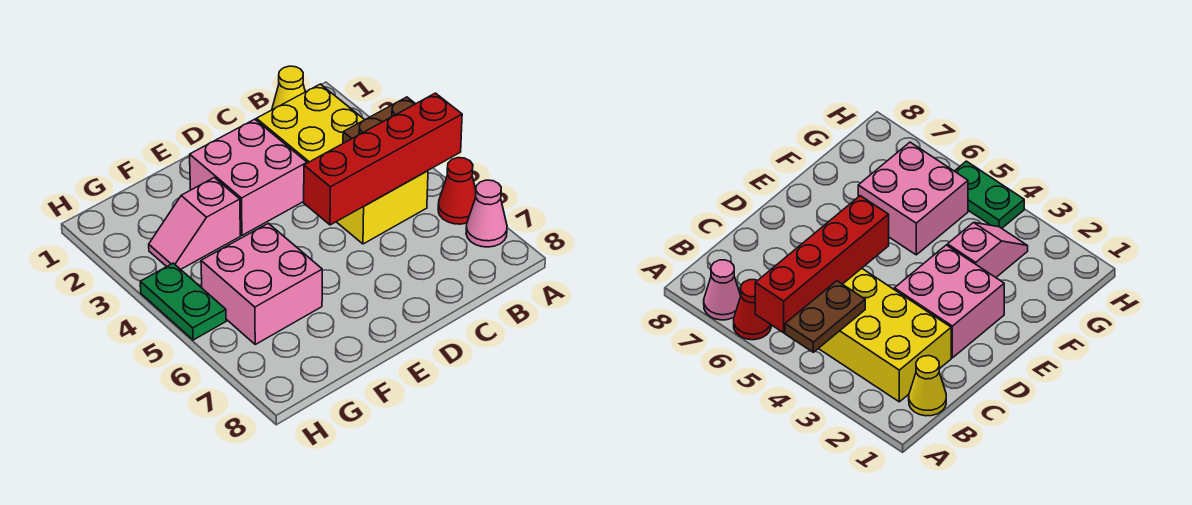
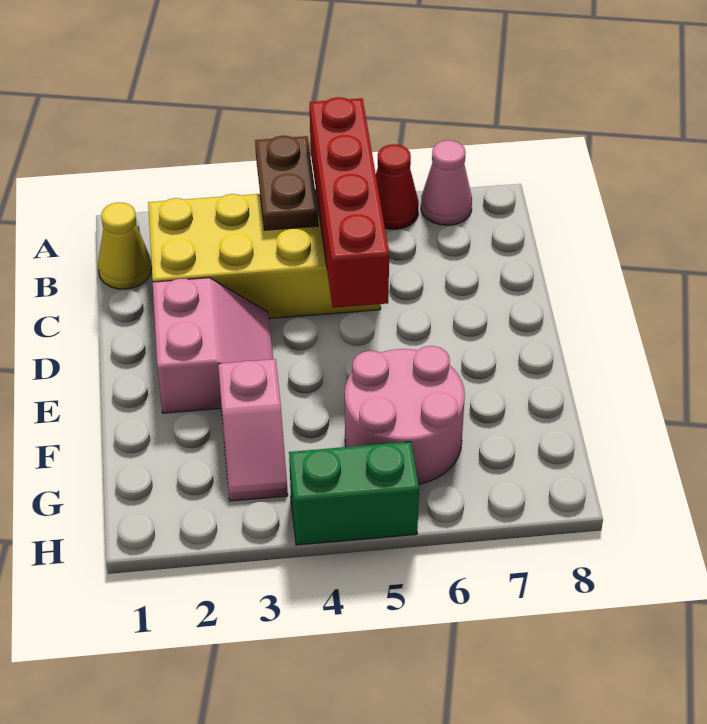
pink 2x2 brick [190,119,307,235] -> pink 2x2 slope [153,278,273,413]
pink 2x2 brick [201,223,322,344] -> pink 2x2 round brick [345,346,465,484]
green 1x2 plate [140,263,226,340] -> green 1x2 brick [289,442,419,545]

